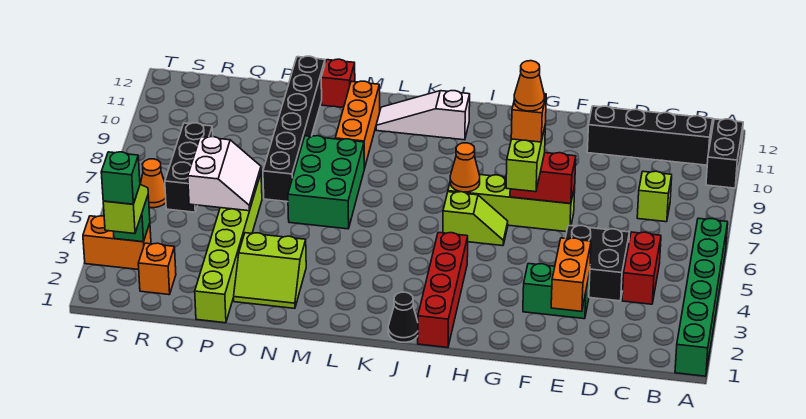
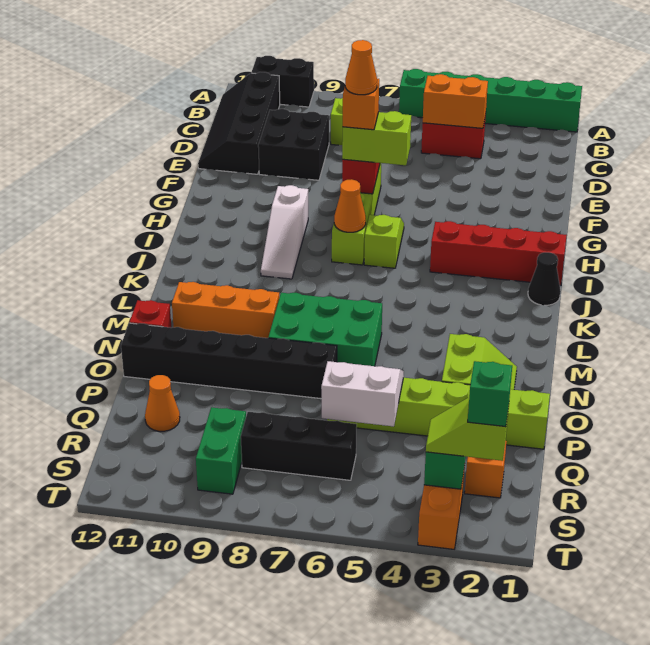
black 2x2 brick [566,225,629,301] -> black 2x2 brick moved to [258,109,329,180]
orange 1x2 brick [551,238,591,311] -> orange 1x2 brick moved to [423,74,488,128]
green 1x2 brick [523,264,590,319] -> green 1x2 brick moved to [196,407,246,494]
white 1x3 slope [376,91,470,140] -> white 1x3 slope moved to [261,185,308,279]
orange 1x1 cone [140,159,166,208] -> orange 1x1 cone moved to [145,375,180,431]

